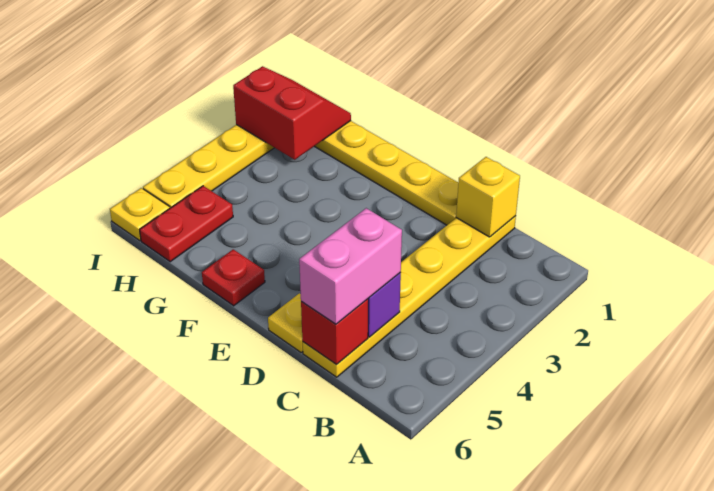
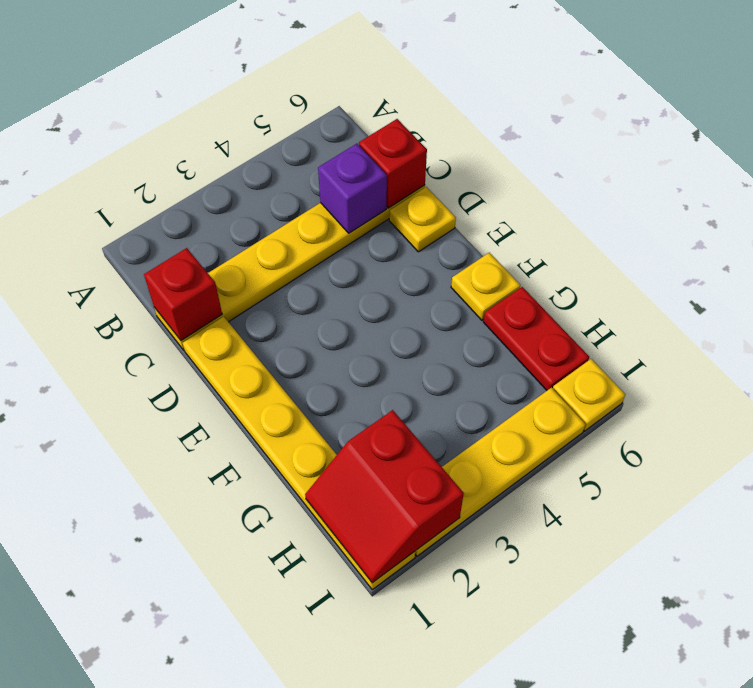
yellow 1x1 brick [456,157,520,237] -> red 1x1 brick [144,248,222,340]
pink 1x2 brick [299,208,402,324] -> none
red 1x1 plate [202,249,265,306] -> yellow 1x1 plate [451,252,521,320]
red 1x2 plate [140,186,233,262] -> red 1x2 plate turned to [483,287,589,390]

